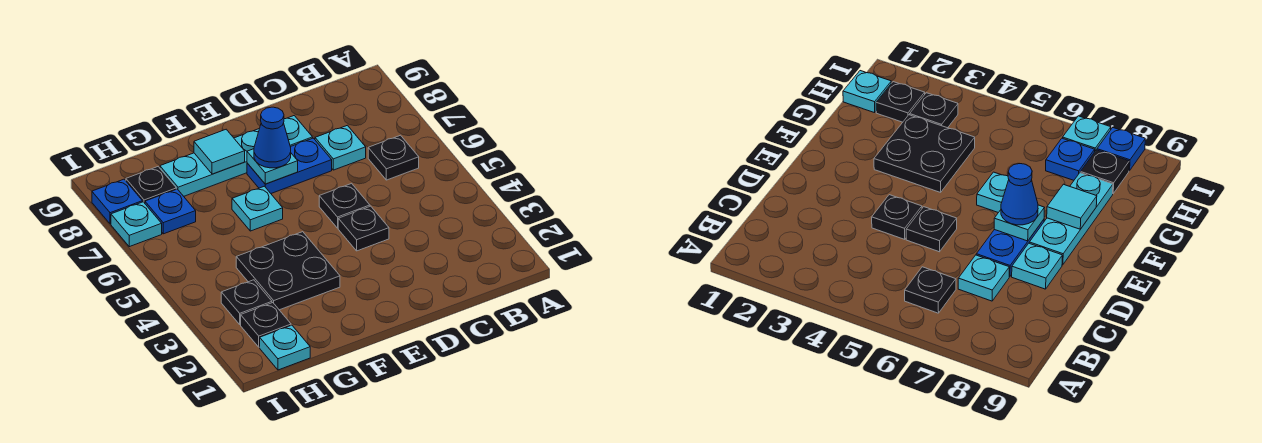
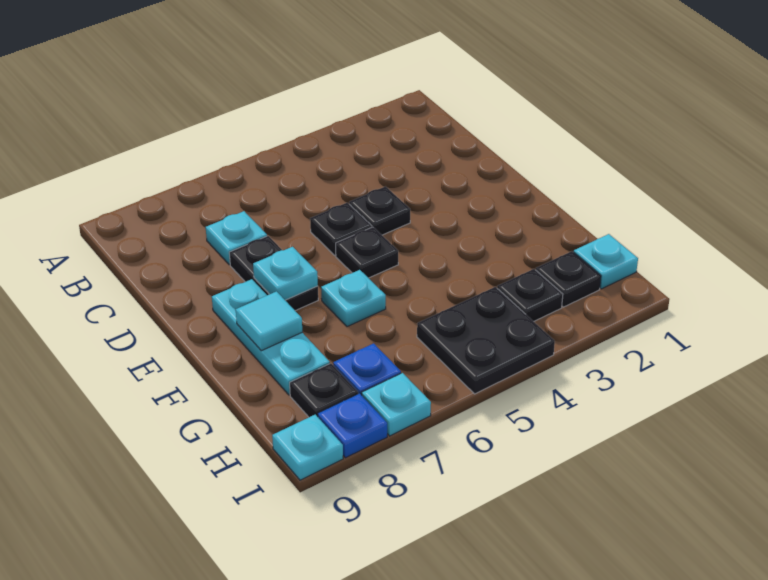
black 1x1 plate [368,135,419,180] -> black 1x1 plate moved to [336,227,398,278]
blue 1x2 plate [247,138,332,193] -> black 1x2 plate [229,236,318,311]
cyan 1x1 plate [284,116,313,147] -> cyan 1x1 plate moved to [272,415,343,480]
blue 1x1 cone [254,107,291,168] -> none
black 2x2 plate [236,232,340,310] -> black 2x2 plate moved to [417,287,555,394]

